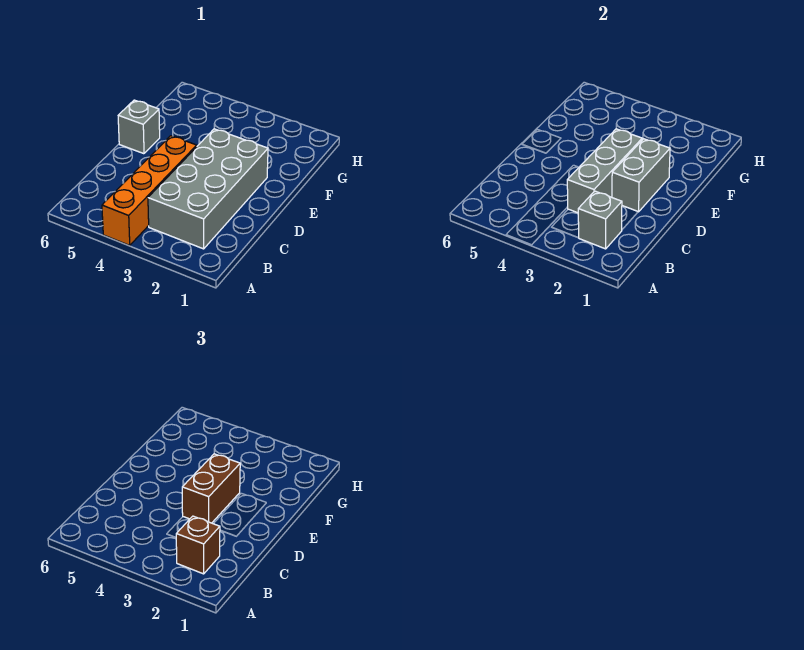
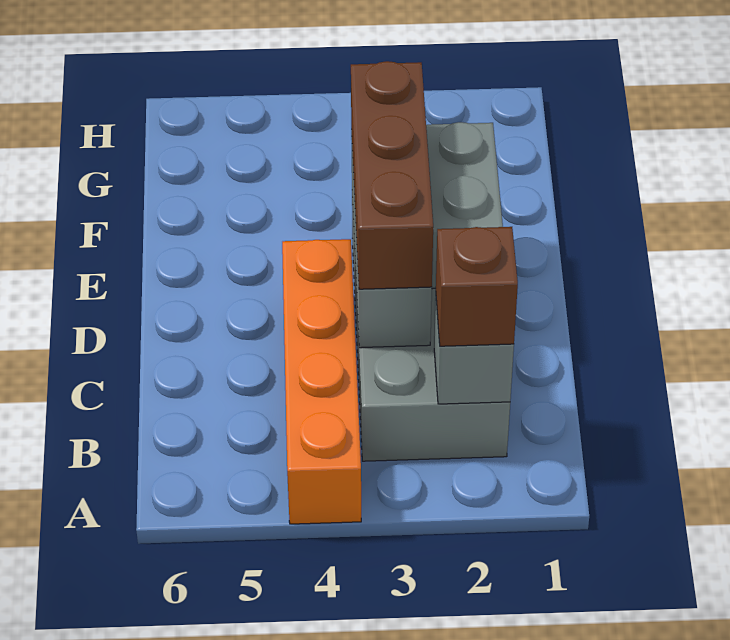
brown 1x2 brick [182,454,240,523] -> brown 1x3 brick [351,61,433,289]
grey 1x1 brick [118,100,160,154] -> none

